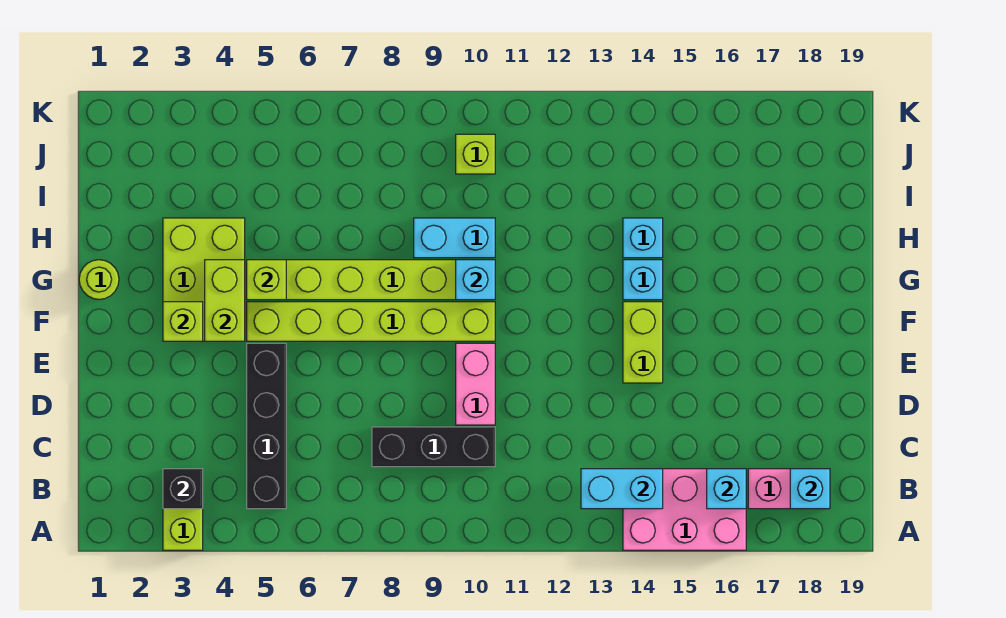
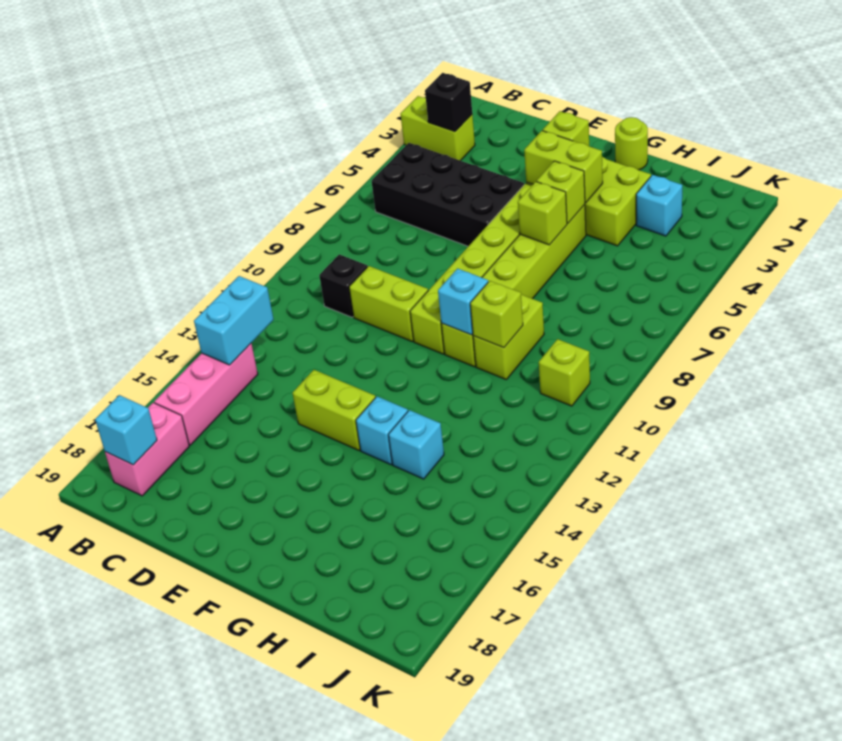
pink 2x3 brick [623,469,746,550] -> pink 1x3 brick [154,343,258,445]
black 1x4 brick [247,343,286,509] -> black 2x4 brick [372,143,524,246]
cyan 1x1 brick [707,469,746,509] -> cyan 1x1 brick moved to [636,175,682,236]
black 1x3 brick [372,427,495,467] -> black 1x1 brick [319,254,367,317]
pink 1x2 brick [456,343,495,425] -> lime 1x2 brick [349,266,428,341]
none -> lime 1x1 brick [518,182,567,245]
cyan 1x2 brick [414,218,495,258] -> lime 1x2 brick [473,295,544,379]
none -> lime 1x1 brick [470,281,523,348]

